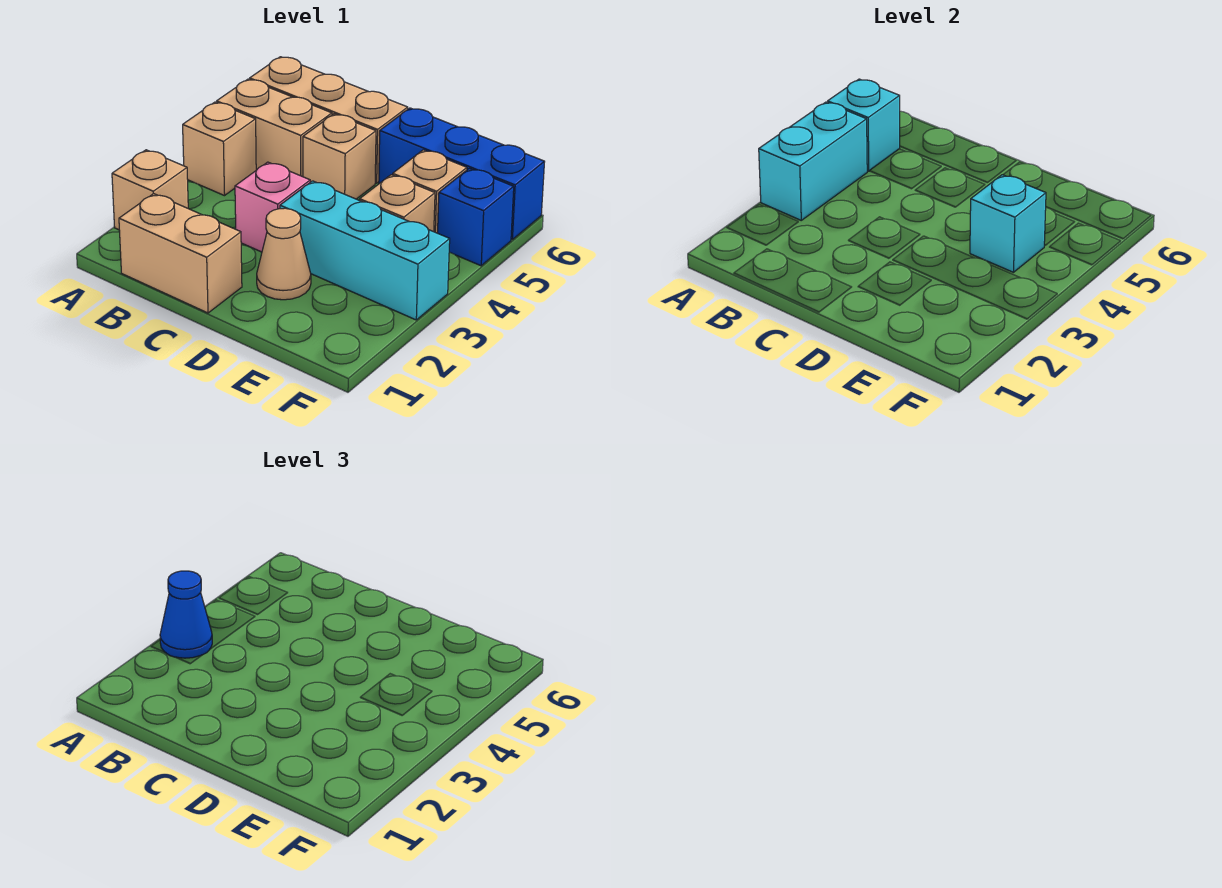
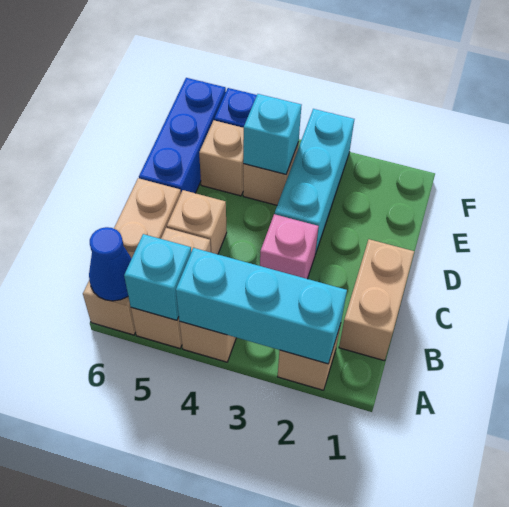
cyan 1x2 brick [759,102,867,220] -> cyan 1x3 brick [176,248,347,364]
blue 1x1 cone [160,571,212,658] -> blue 1x1 cone moved to [89,227,132,301]
tan 1x1 cone [257,208,311,300] -> none

